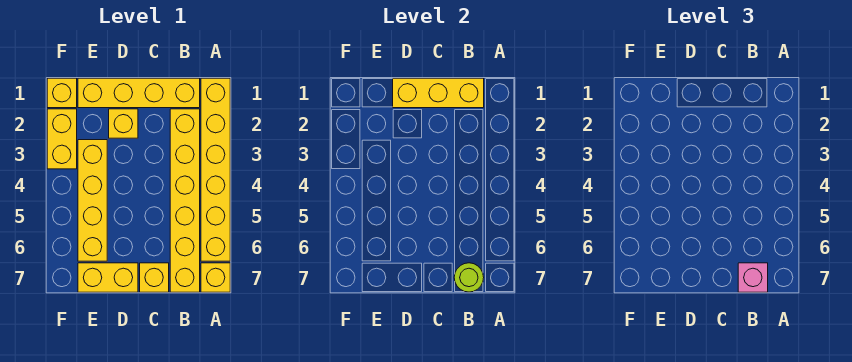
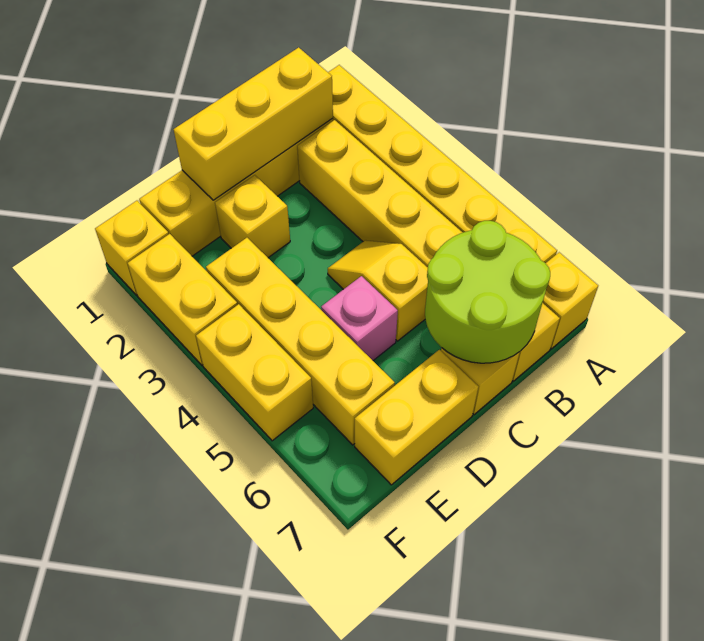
lime 1x1 round brick [454,263,484,292] -> lime 2x2 round brick [425,221,550,363]
pink 1x1 brick [738,263,768,292] -> pink 1x1 brick moved to [321,276,398,360]
none -> yellow 1x2 slope [328,240,428,341]
none -> yellow 1x2 brick [196,304,313,441]

